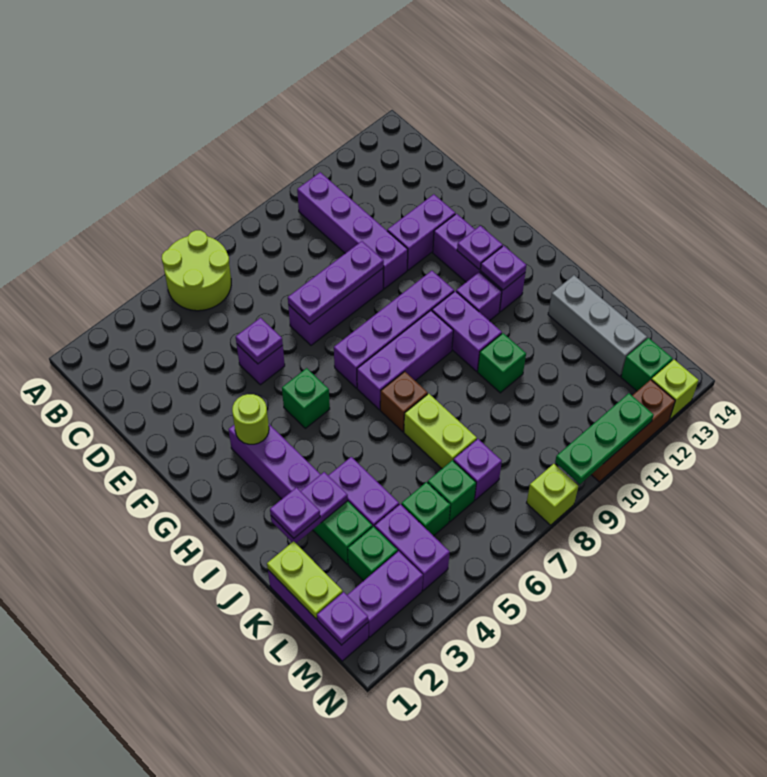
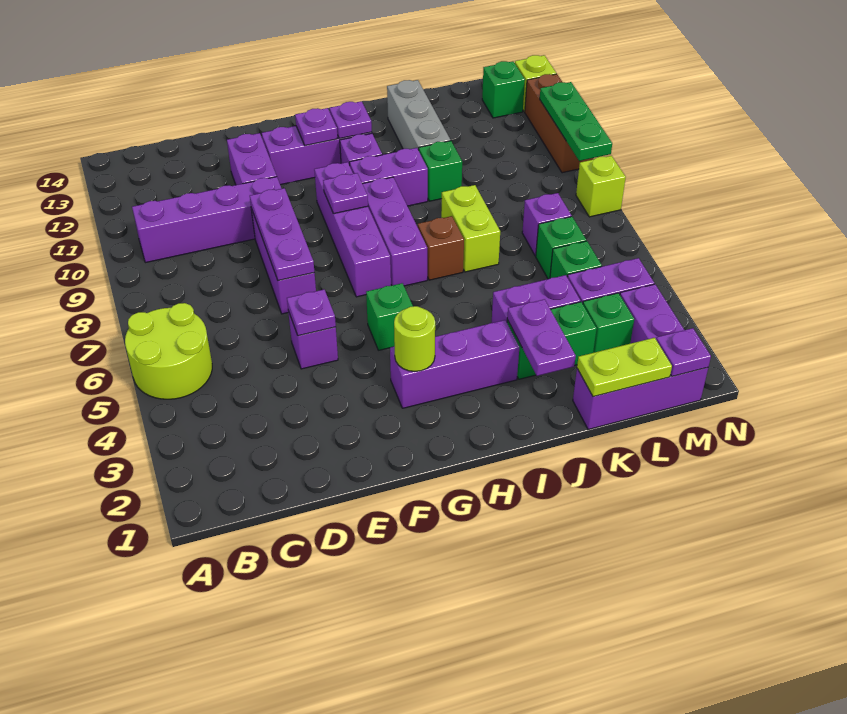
purple 1x1 plate [270,487,320,538] -> purple 1x1 plate moved to [323,173,368,214]
lime 1x2 brick [404,394,477,468] -> lime 1x2 brick turned to [441,185,500,272]
grey 1x3 brick [548,275,647,376] -> grey 1x3 brick turned to [387,80,451,150]

